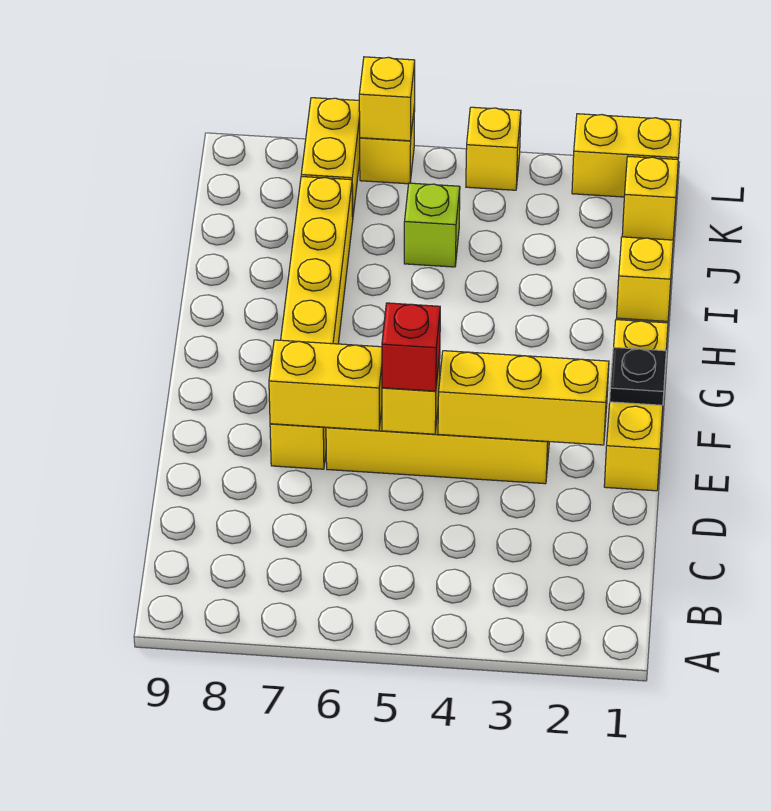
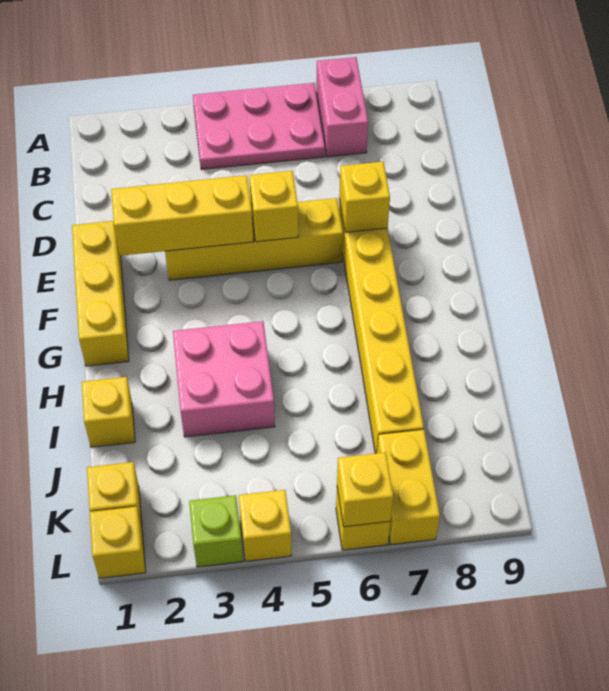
none -> pink 2x3 plate [193,83,325,170]
none -> pink 1x2 brick [316,57,368,157]
red 1x1 brick [382,303,440,391] -> none
yellow 1x2 brick [269,340,382,431] -> yellow 1x1 brick [339,162,390,232]
black 1x1 plate [610,347,666,405] -> none
none -> pink 2x2 brick [173,321,275,437]
lime 1x1 brick [404,183,460,267] -> lime 1x1 brick moved to [189,495,243,567]
yellow 1x2 brick [572,114,681,197] -> yellow 1x1 brick [90,507,146,578]

